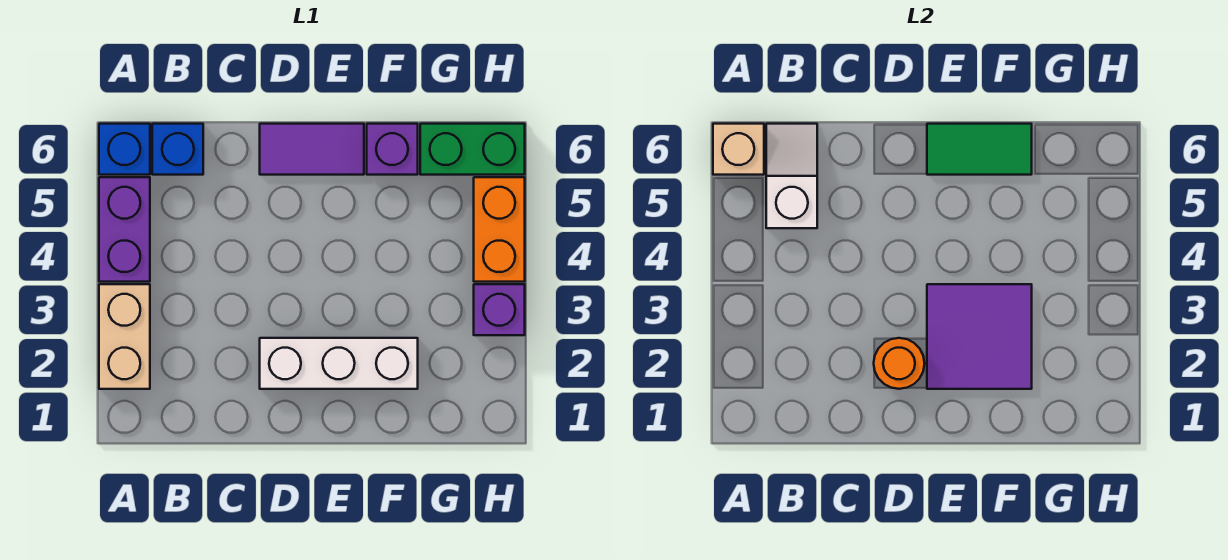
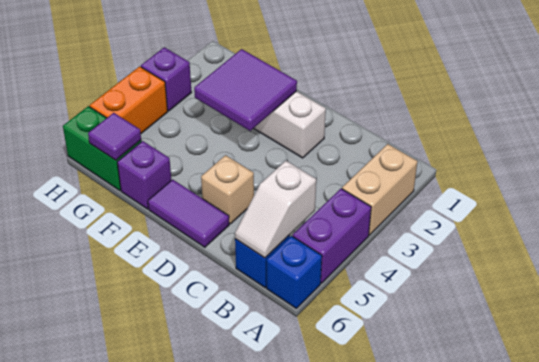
tan 1x1 brick [713,124,764,175] -> tan 1x1 brick moved to [201,155,254,224]
orange 1x1 round brick [874,338,925,389] -> none
green 1x2 tile [927,124,1032,175] -> none
none -> purple 1x1 tile [88,113,141,160]

